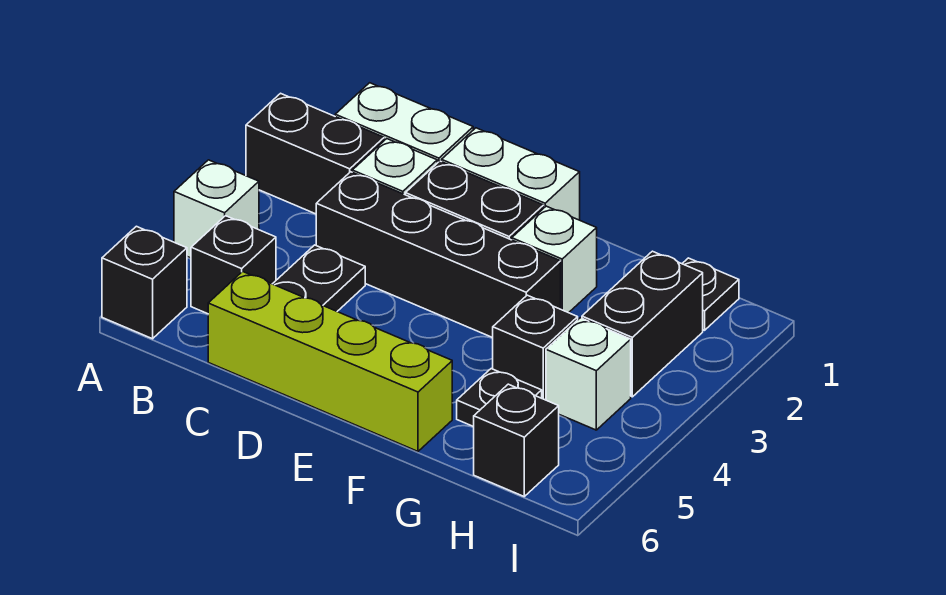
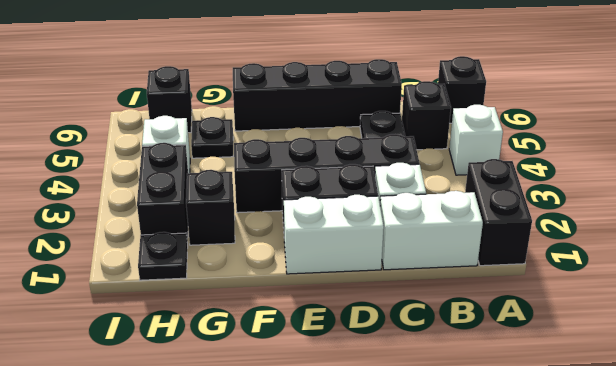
black 1x2 brick [246,93,384,214] -> black 1x2 brick turned to [465,159,532,266]
lime 1x4 brick [208,272,452,451] -> black 1x4 brick [233,59,402,131]
white 1x1 brick [512,206,597,313] -> none
black 1x1 brick [493,295,578,400] -> black 1x1 brick moved to [186,170,235,245]

